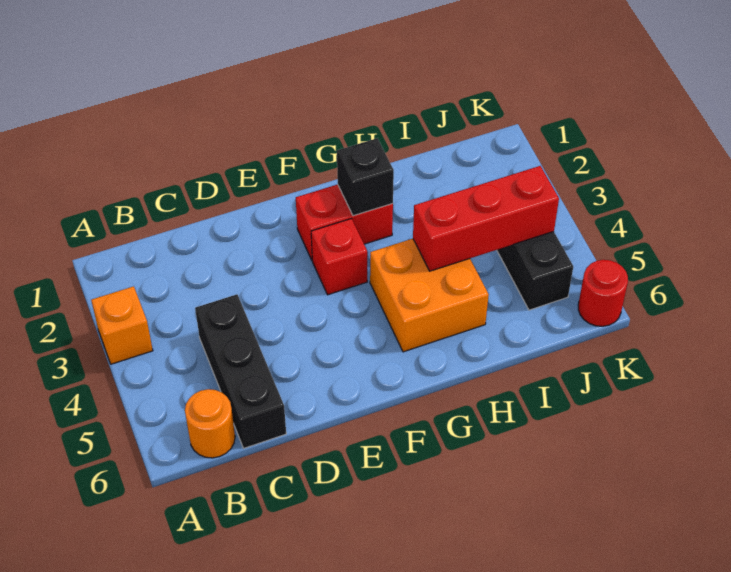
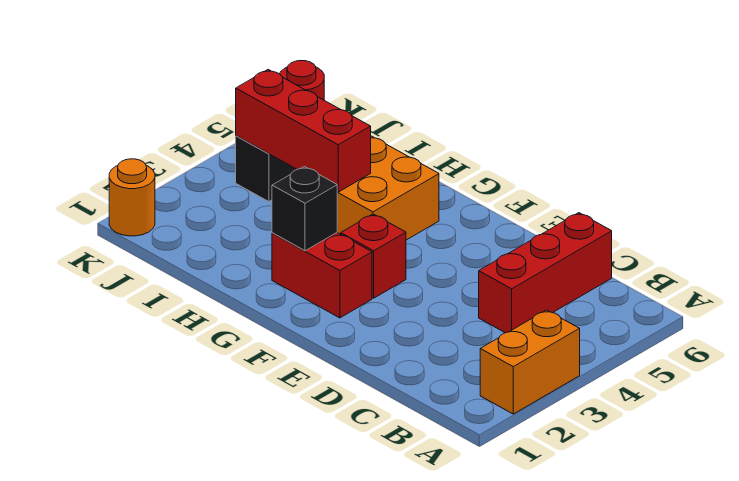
orange 1x1 brick [91,286,153,364] -> orange 1x2 brick [480,310,580,414]
orange 1x1 round brick [185,389,235,458] -> orange 1x1 round brick moved to [109,159,155,236]
black 1x3 brick [195,294,286,448] -> red 1x3 brick [479,213,612,333]

